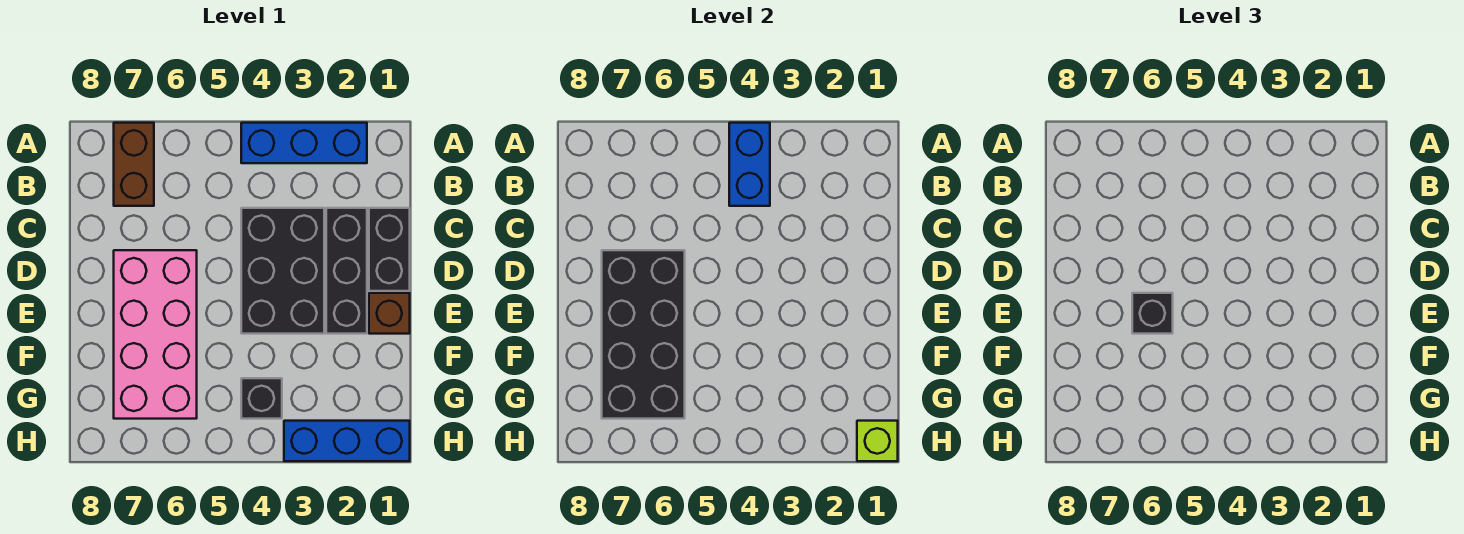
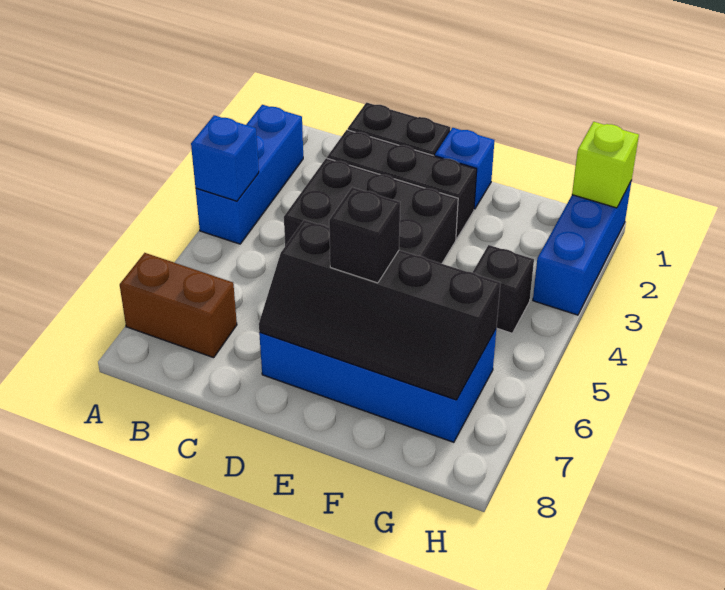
blue 1x2 brick [729,123,770,206] -> blue 1x1 brick [191,115,259,201]
pink 2x4 brick [114,250,197,419] -> blue 2x4 brick [259,329,496,442]
black 2x4 brick [602,250,685,419] -> black 2x4 slope [259,220,500,400]
brown 1x1 brick [369,293,410,334] -> blue 1x1 brick [435,128,494,209]

